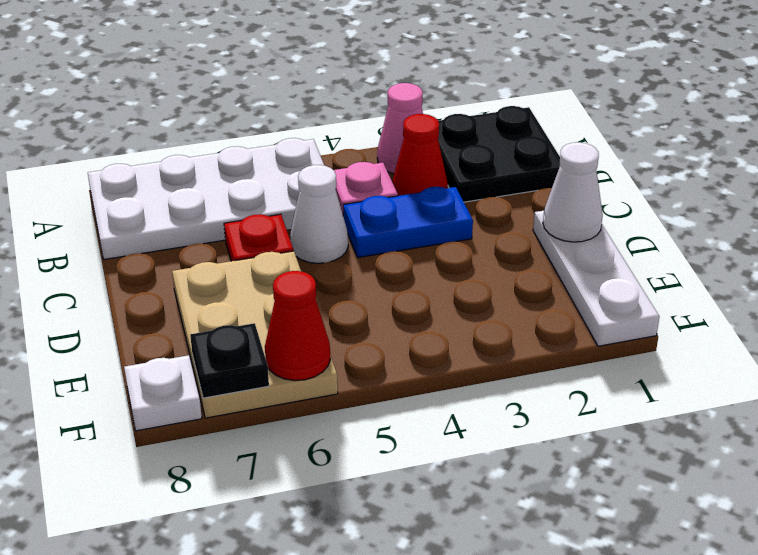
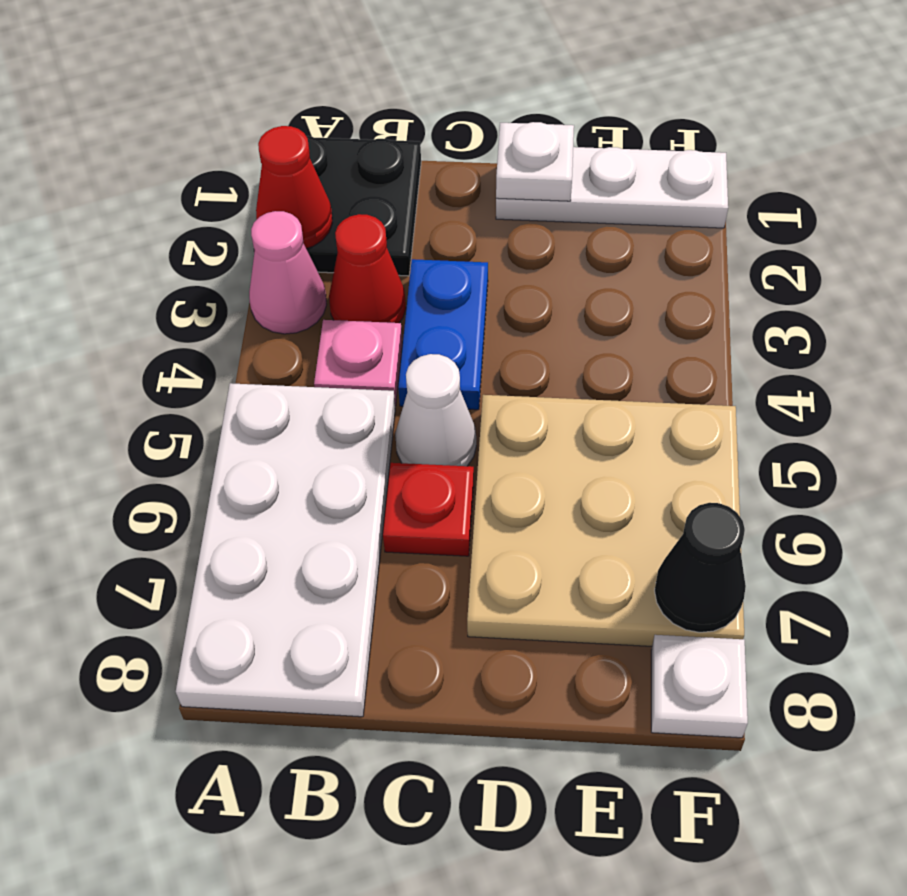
white 1x1 cone [543,142,603,242] -> white 1x1 plate [496,122,574,201]
tan 2x3 plate [172,251,338,418] -> tan 3x3 plate [467,395,744,646]
red 1x1 cone [265,271,330,381] -> red 1x1 cone moved to [256,126,332,249]
black 1x1 plate [190,323,269,398] -> black 1x1 cone [655,503,746,632]

